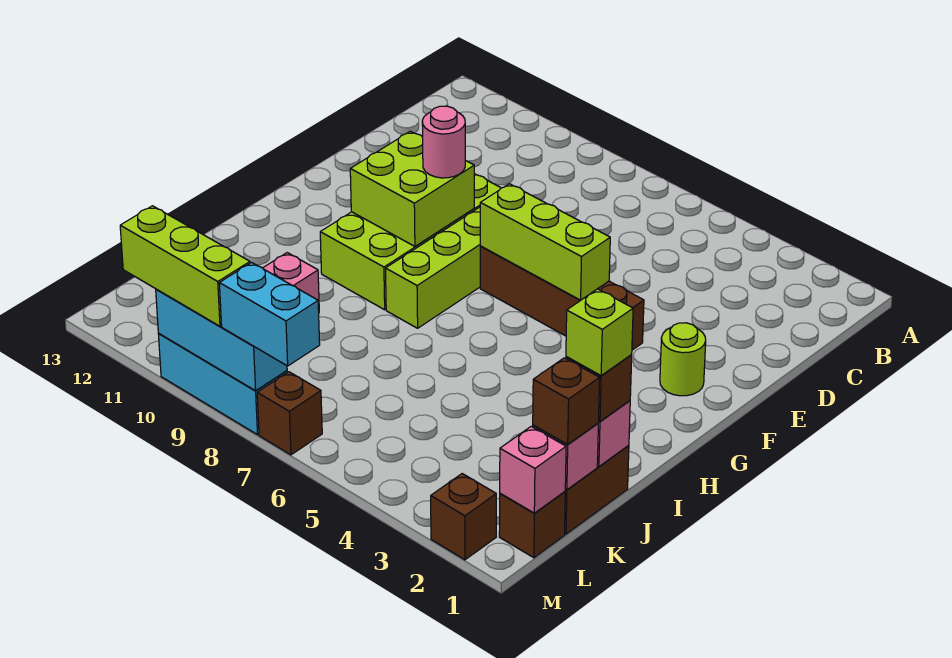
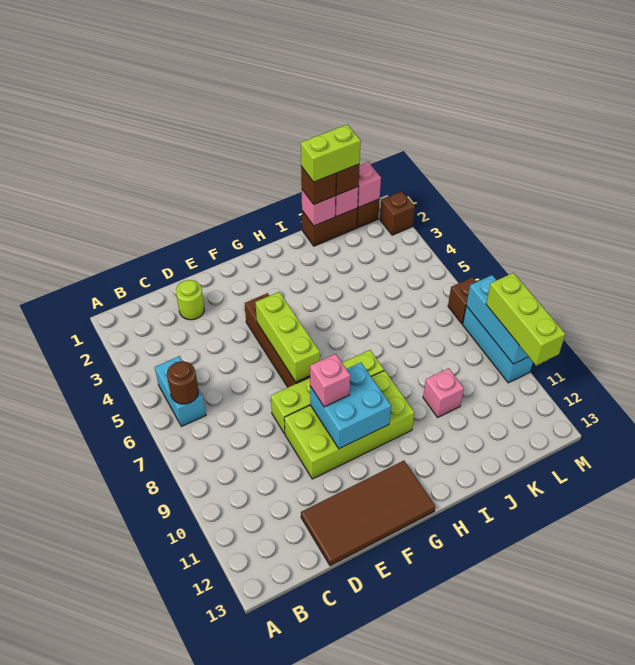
none -> brown 1x1 round brick [167,361,198,404]
none -> brown 2x4 tile [301,461,435,566]
lime 1x1 round brick [660,323,706,396] -> lime 1x1 round brick moved to [176,280,204,320]
lime 2x2 brick [350,131,474,246] -> cyan 2x2 brick [310,363,391,449]
pink 1x1 round brick [422,106,465,178] -> pink 1x1 brick [310,354,350,407]
lime 1x1 brick [566,289,633,376] -> lime 1x2 brick [301,124,361,182]
cyan 1x2 brick [219,262,320,366] -> cyan 1x2 brick moved to [155,356,206,427]

